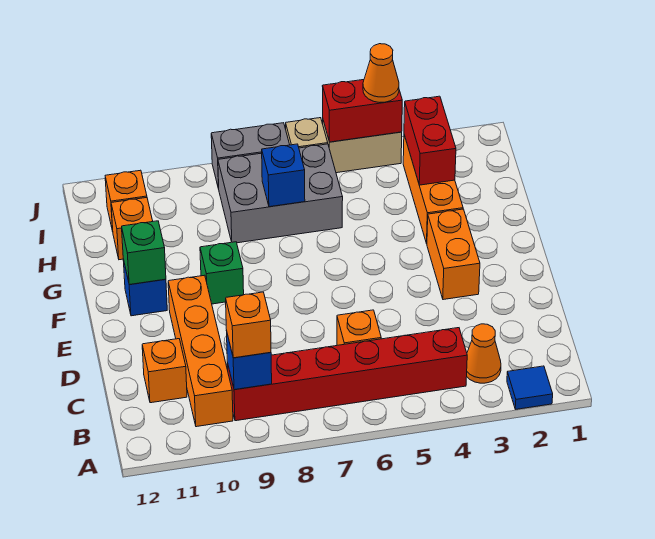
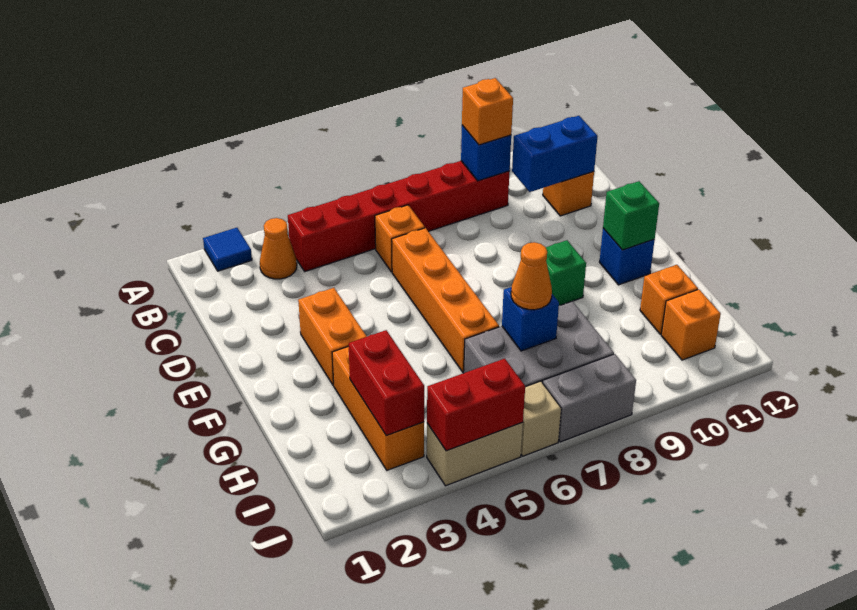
orange 1x4 brick [168,275,233,427] -> orange 1x4 brick moved to [392,228,499,372]
none -> blue 1x2 brick [512,116,598,192]
orange 1x1 cone [363,44,399,102] -> orange 1x1 cone moved to [511,242,552,310]

